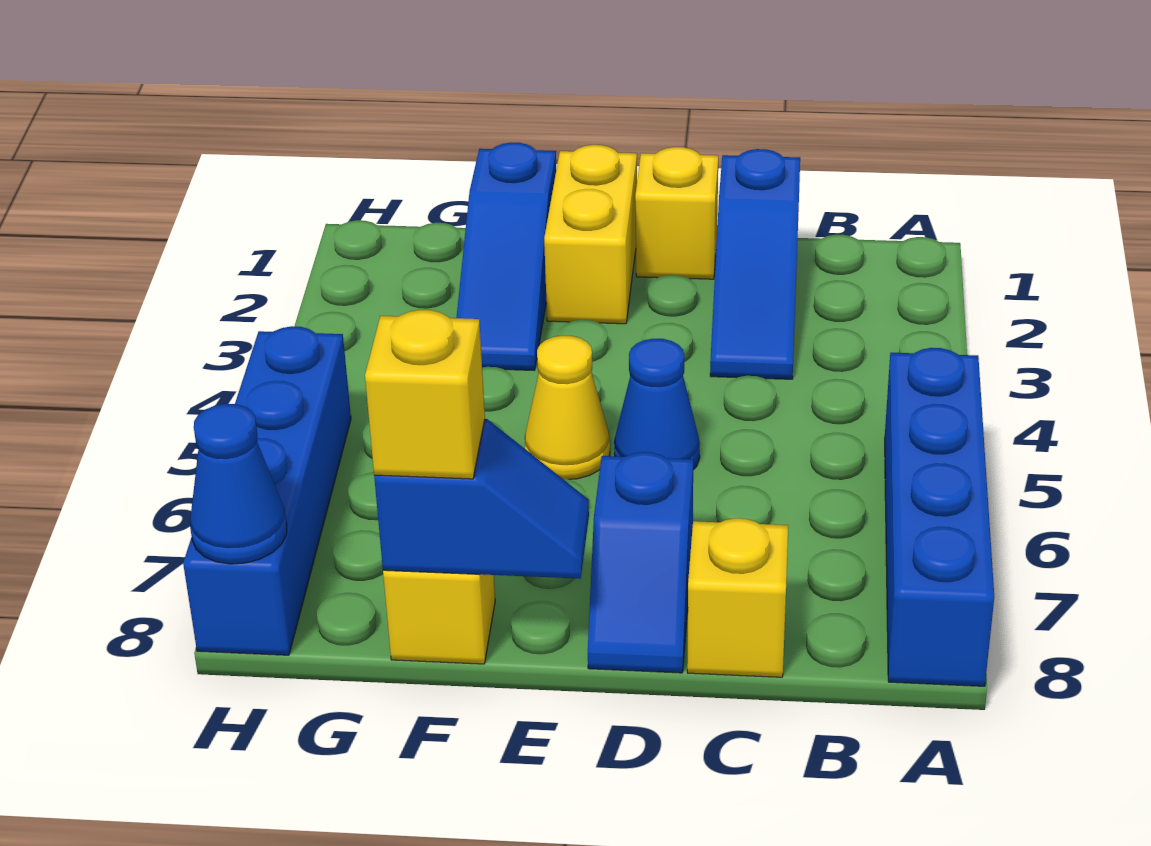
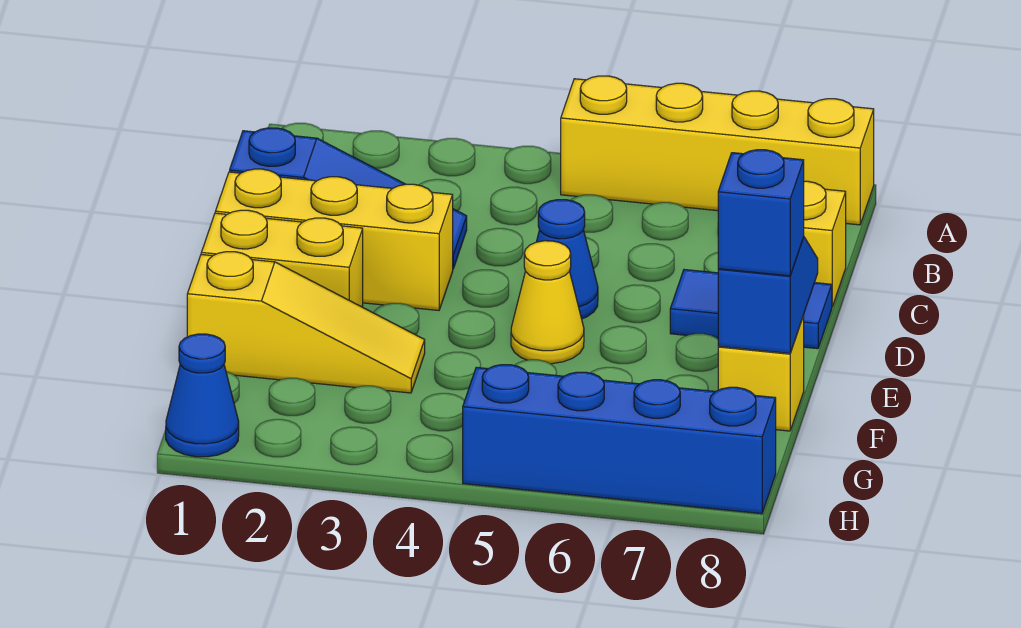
blue 1x4 brick [885,348,994,686] -> yellow 1x4 brick [561,76,874,225]
yellow 1x1 brick [635,147,718,279] -> yellow 1x3 brick [215,169,453,310]
blue 1x2 slope [588,452,693,673] -> blue 1x2 tile [670,270,832,349]
blue 1x3 slope [456,143,556,370] -> yellow 1x3 slope [187,252,425,393]
yellow 1x1 brick [365,310,485,479] -> blue 1x1 brick [718,150,804,276]
blue 1x1 cone [190,404,287,564] -> blue 1x1 cone moved to [166,334,239,457]

